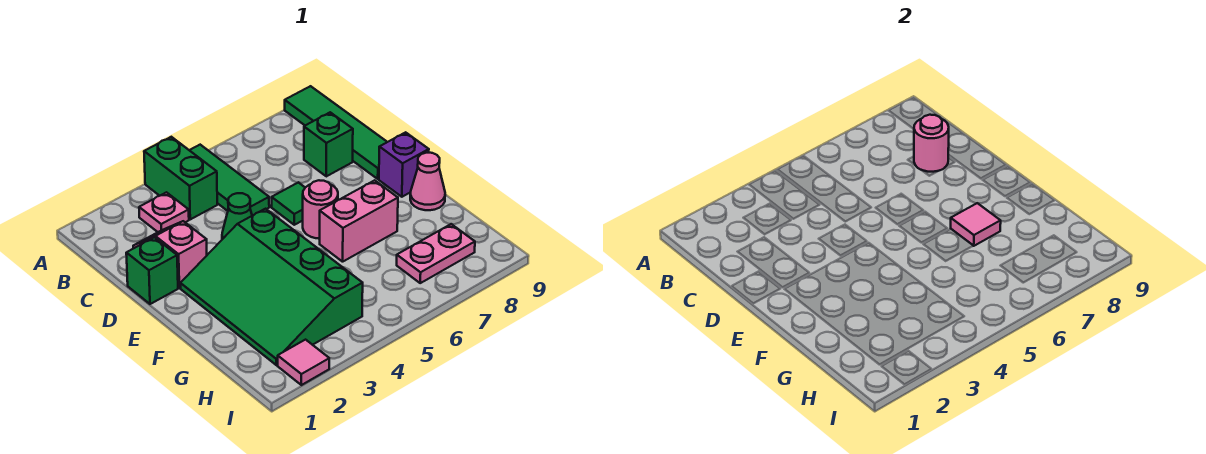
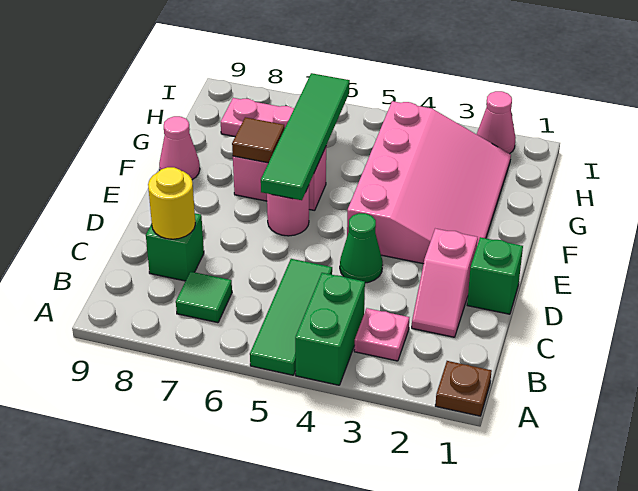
none -> brown 1x1 plate [435,361,492,416]
green 1x4 tile [285,86,387,179] -> green 1x4 tile moved to [261,73,350,200]
pink 1x1 round brick [914,115,949,172] -> yellow 1x1 round brick [148,167,195,239]
green 1x1 tile [272,182,305,225] -> green 1x1 tile moved to [176,272,232,323]
green 3x4 slope [180,209,363,365] -> pink 3x4 slope [347,101,511,264]
purple 1x1 brick [379,132,429,197] -> none
pink 1x1 tile [951,203,1001,246] -> brown 1x1 tile [232,117,285,163]
pink 1x1 tile [278,340,329,385] -> pink 1x1 cone [477,91,516,154]

